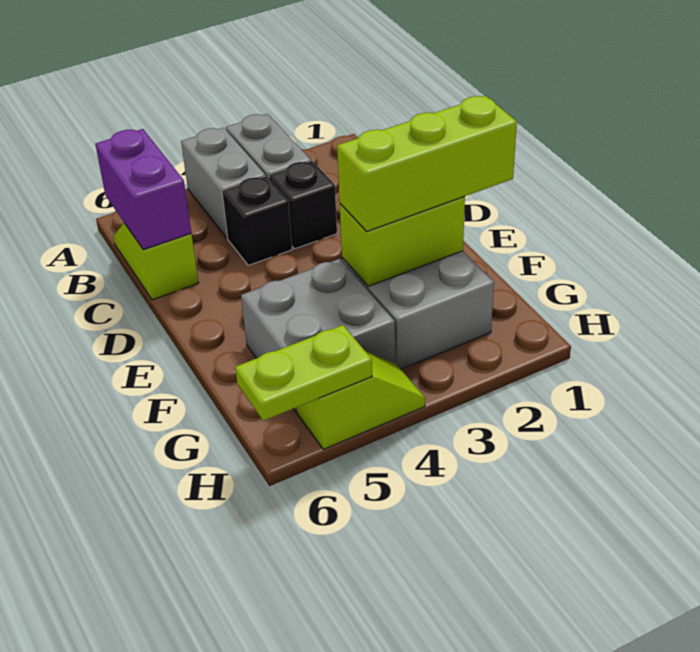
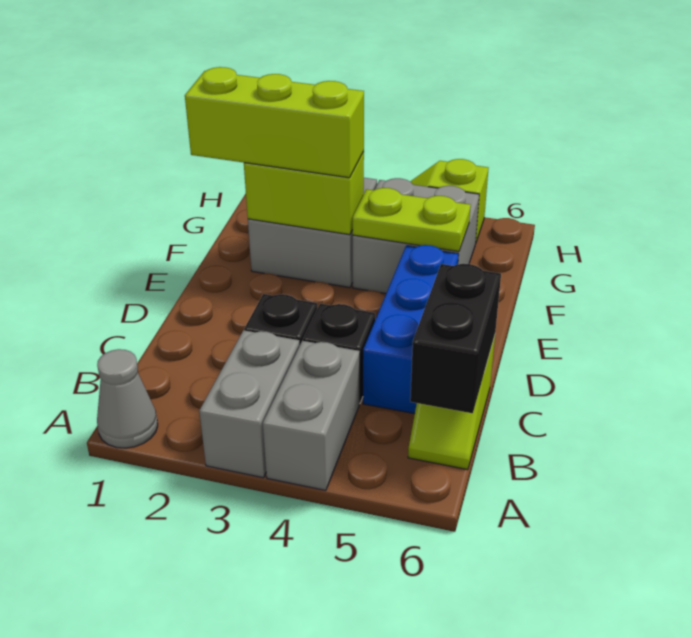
none -> grey 1x1 cone [97,349,158,448]
purple 1x2 brick [95,129,191,250] -> black 1x2 brick [410,264,501,413]
none -> blue 1x3 brick [363,245,459,414]
lime 1x2 plate [235,325,372,421] -> lime 1x2 plate moved to [353,188,471,252]

